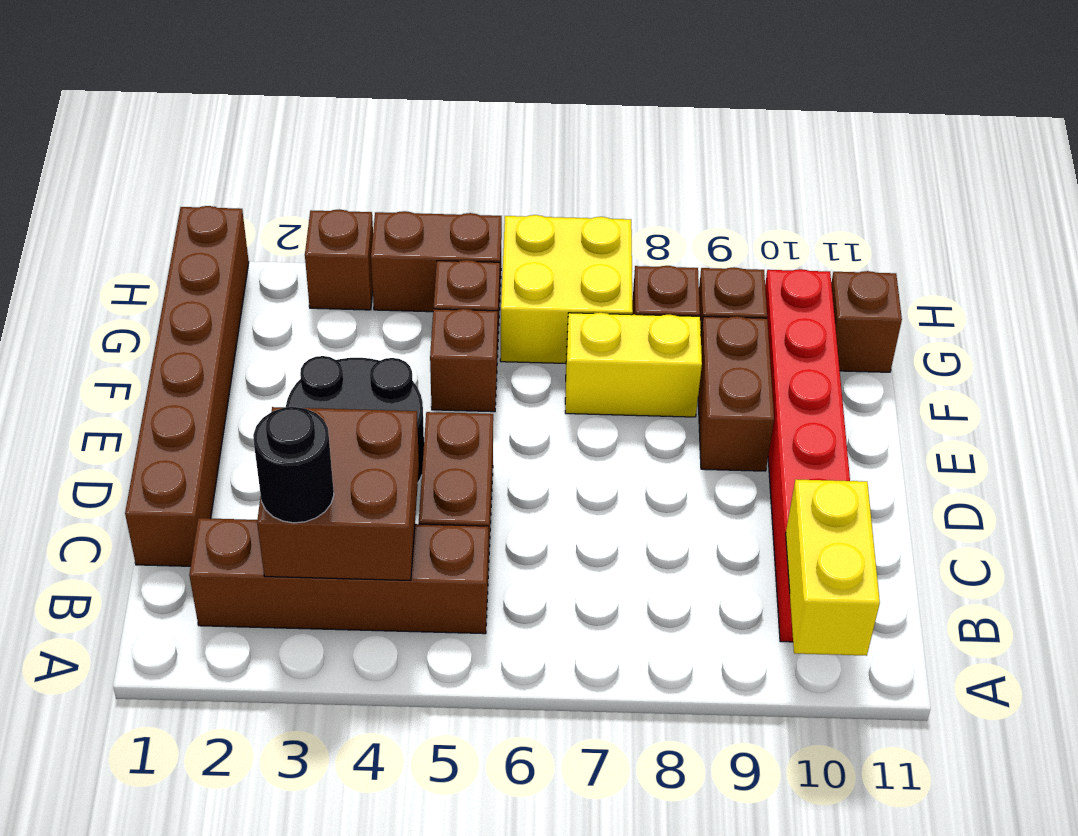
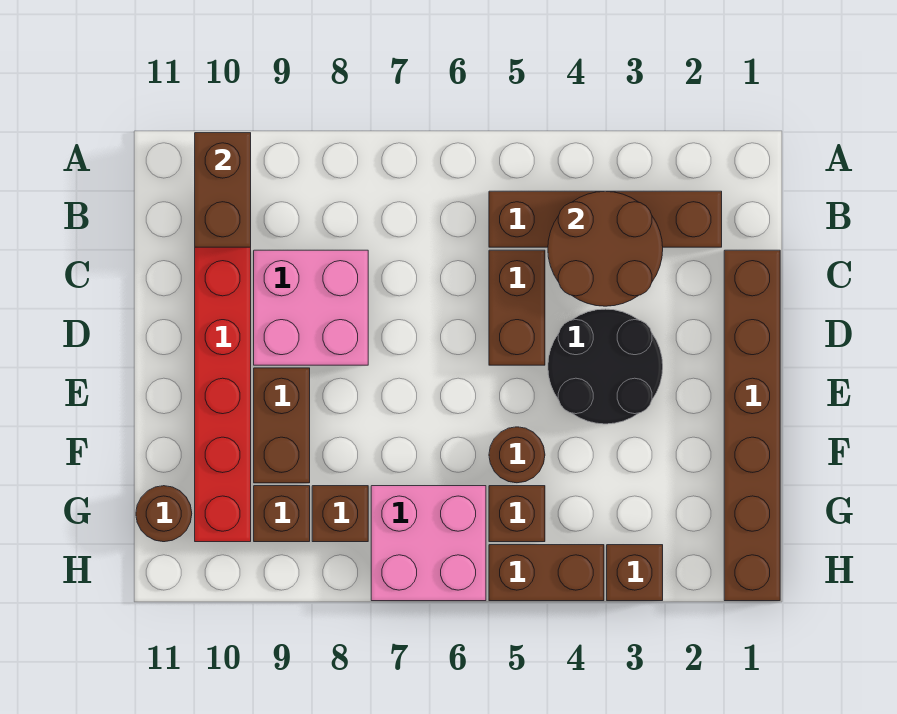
yellow 1x2 brick [786,479,880,656] -> brown 1x2 brick [195,133,251,247]
brown 2x2 brick [257,407,419,581] -> brown 2x2 round brick [548,191,663,306]
black 1x1 round brick [253,407,334,523] -> none
none -> pink 2x2 brick [254,250,368,365]
brown 1x1 brick [430,309,498,412] -> brown 1x1 round brick [489,427,545,483]
yellow 1x2 brick [565,313,702,417] -> none
yellow 2x2 brick [500,215,633,363] -> pink 2x2 brick [371,486,486,601]
brown 1x1 brick [831,271,902,372] -> brown 1x1 round brick [136,486,192,542]

